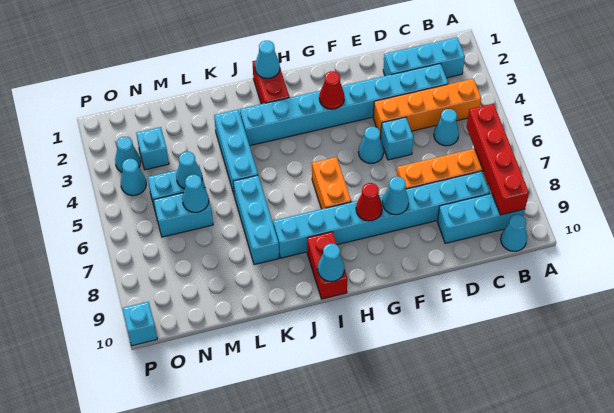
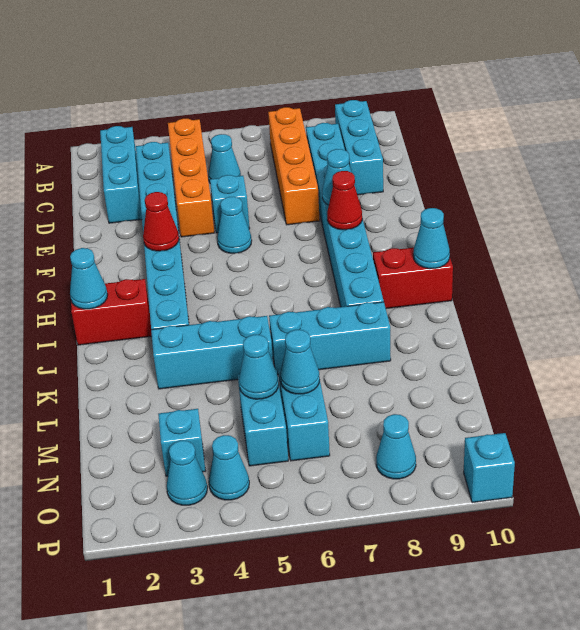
red 1x4 brick [466,104,529,215] -> none
cyan 1x1 cone [501,215,527,251] -> cyan 1x1 cone moved to [376,414,416,479]
orange 1x2 brick [312,157,351,209] -> none

